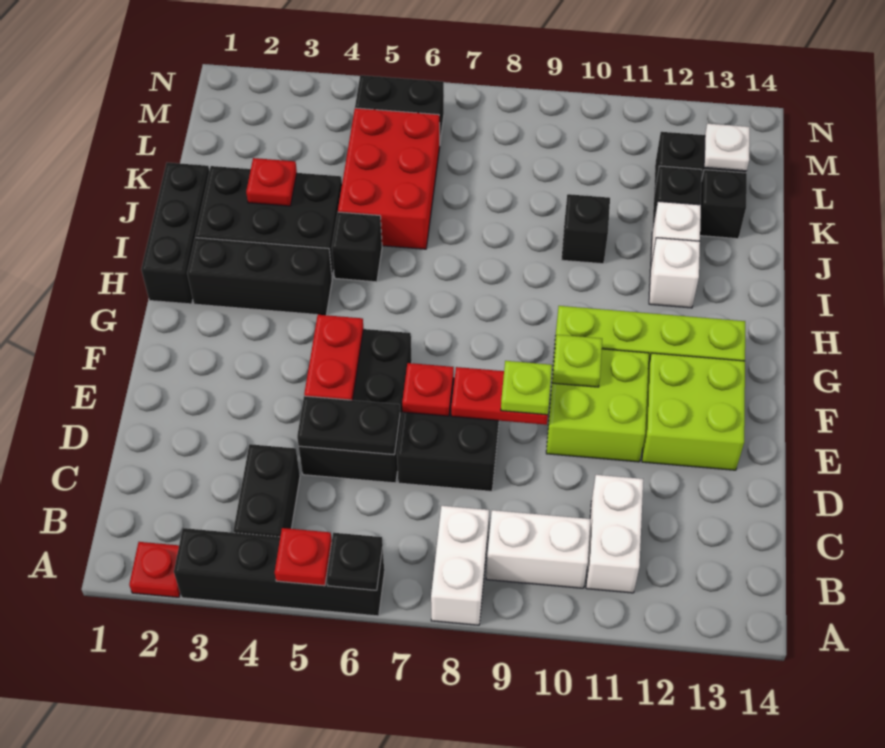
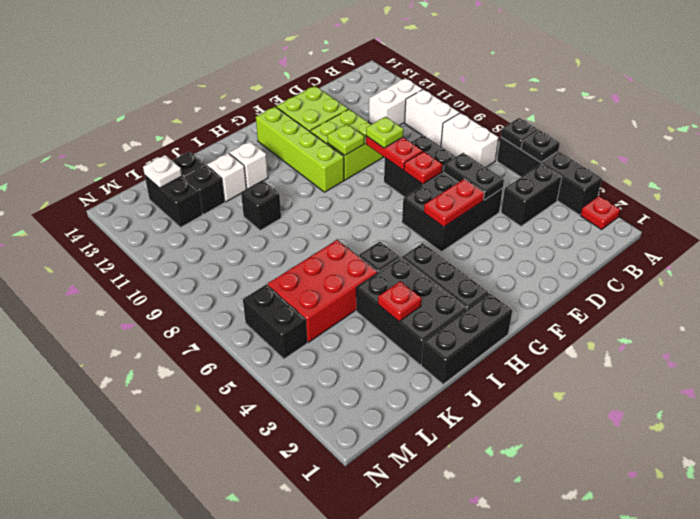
red 1x1 plate [275,528,332,586] -> black 1x1 plate [521,130,560,162]
white 1x2 brick [431,506,489,625] -> white 1x2 brick turned to [441,113,499,167]

